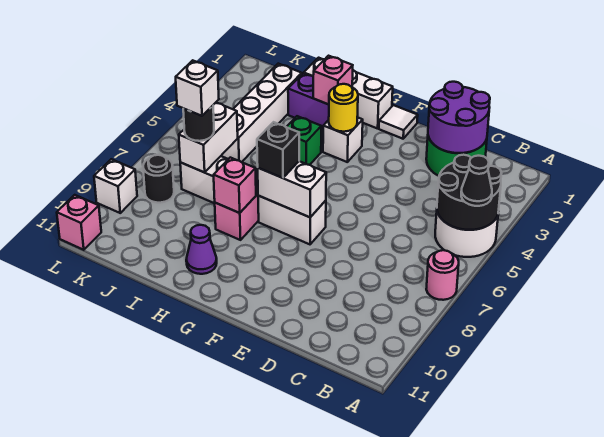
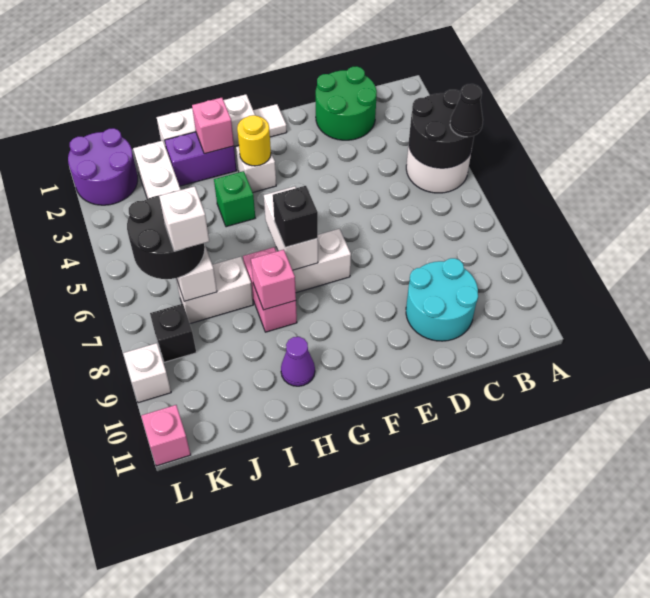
pink 1x1 round brick [426,250,459,300] -> none
purple 2x2 round brick [428,82,490,153] -> purple 2x2 round brick moved to [68,128,138,205]
none -> cyan 2x2 round brick [406,258,478,341]
white 1x2 brick [258,161,326,217] -> white 1x2 brick turned to [264,186,318,270]
black 1x1 round brick [183,106,214,141] -> black 2x2 round brick [127,191,205,279]
black 1x1 round brick [143,155,174,203] -> black 1x1 brick [150,304,196,362]

